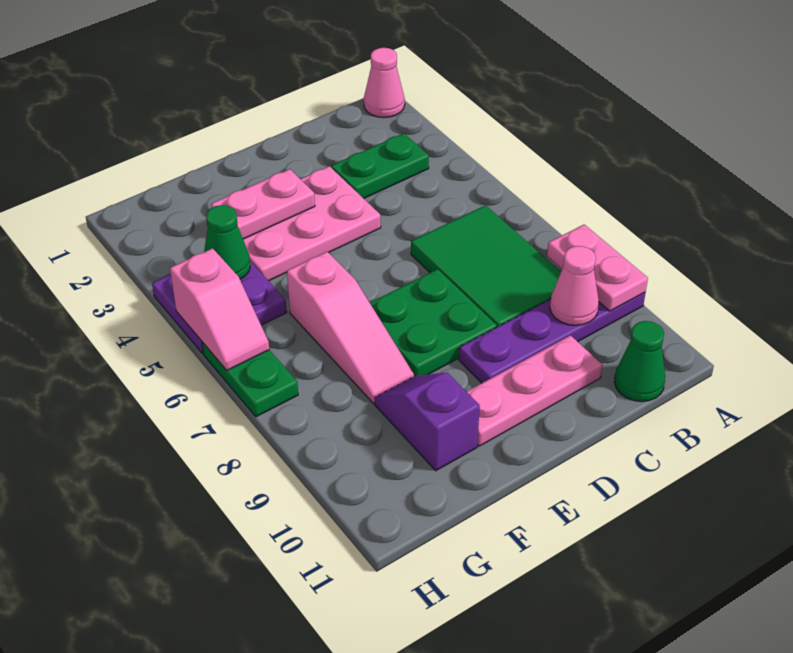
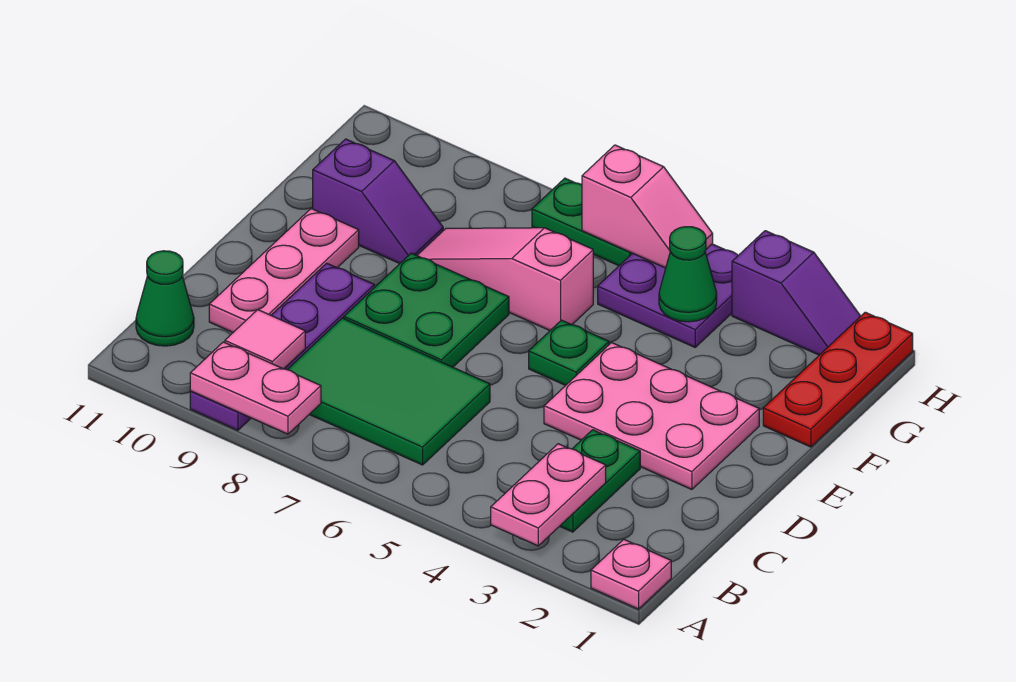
pink 1x1 cone [364,48,405,118] -> pink 1x1 plate [591,539,671,609]
pink 1x1 cone [550,246,599,325] -> pink 1x1 tile [225,310,305,369]
pink 2x3 plate [243,166,381,281] -> pink 2x3 plate turned to [544,342,759,490]
pink 1x2 plate [211,169,315,239] -> pink 1x2 plate moved to [491,444,606,546]
none -> green 1x1 plate [529,320,609,385]
none -> red 1x3 plate [763,312,913,447]
none -> purple 1x2 slope [732,231,861,355]
pink 1x2 slope [170,248,269,370] -> pink 1x2 slope turned to [582,145,713,268]

